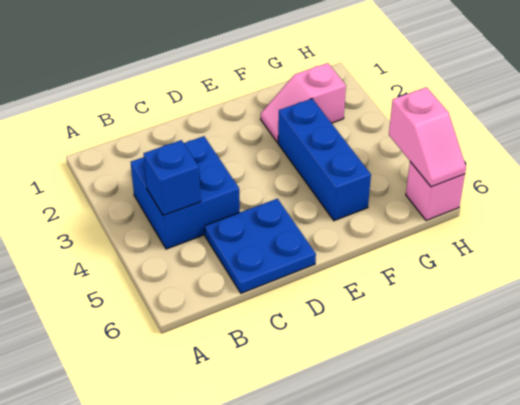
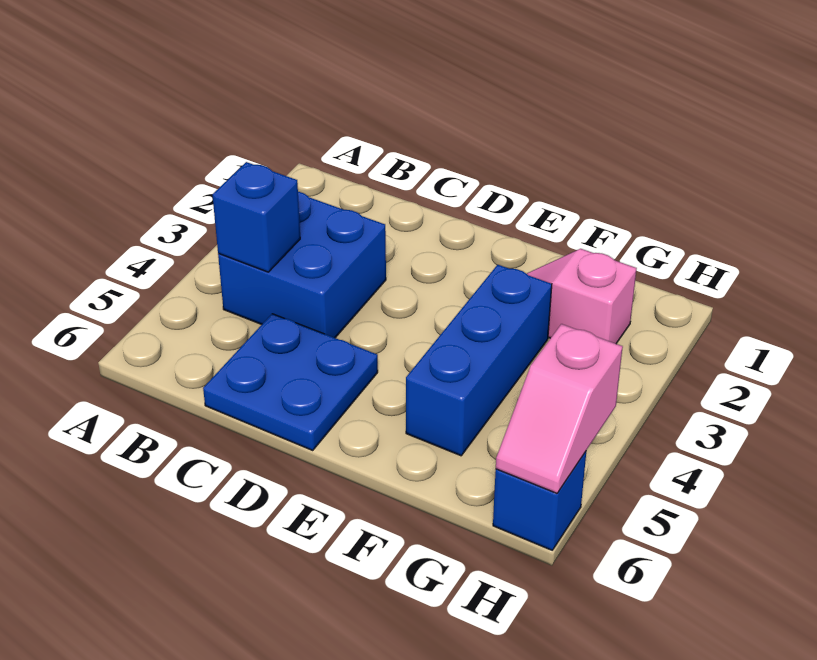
pink 1x1 brick [406,162,465,221] -> blue 1x1 brick [493,452,586,550]

